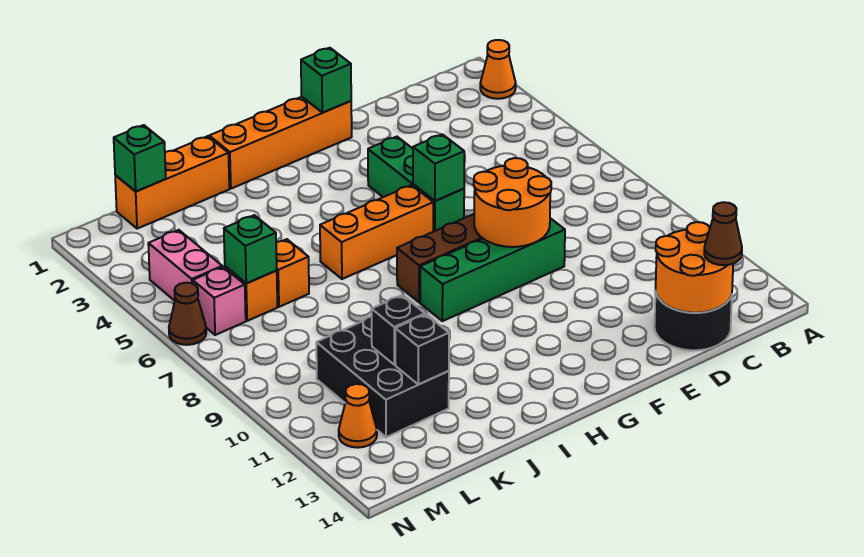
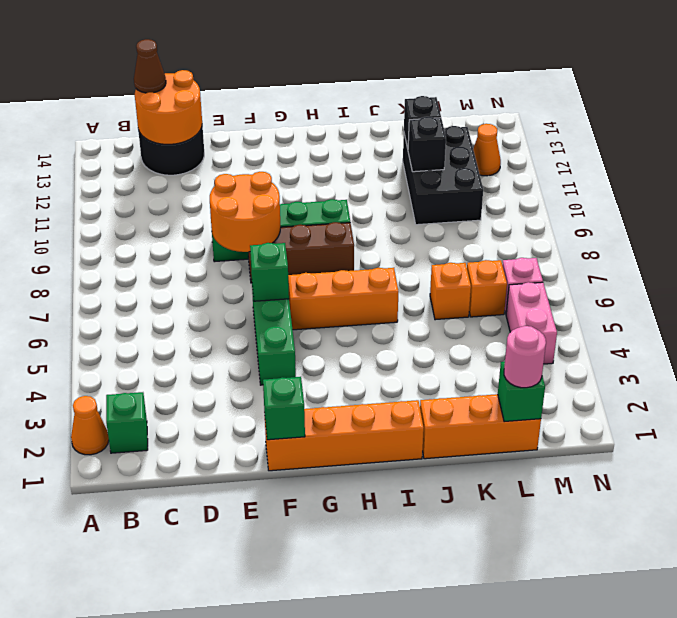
none -> pink 1x1 round brick [504,326,546,388]
green 1x1 brick [224,215,277,283] -> green 1x1 brick moved to [106,392,148,453]
brown 1x1 cone [169,283,206,345] -> none

